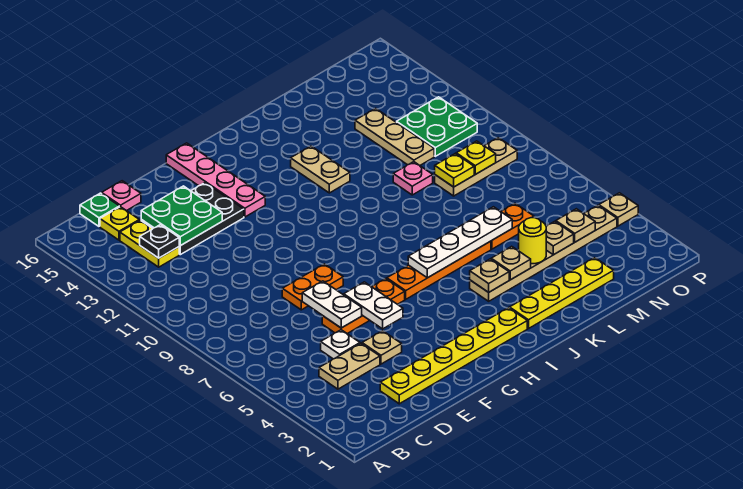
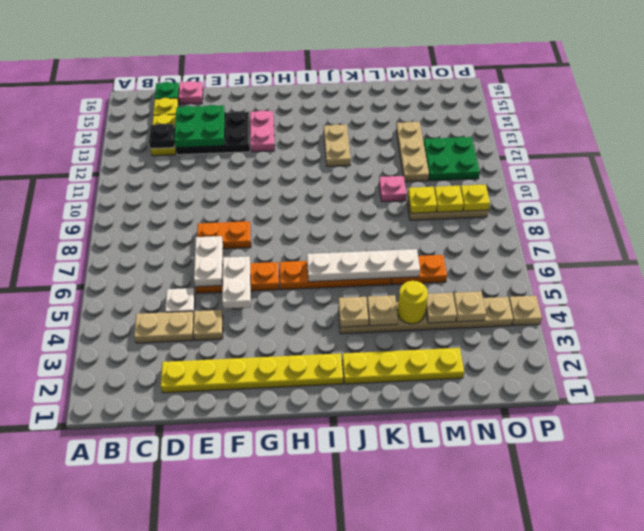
pink 1x4 plate [166,143,265,217] -> pink 1x2 plate [250,110,275,152]
none -> yellow 1x1 plate [460,185,490,211]

